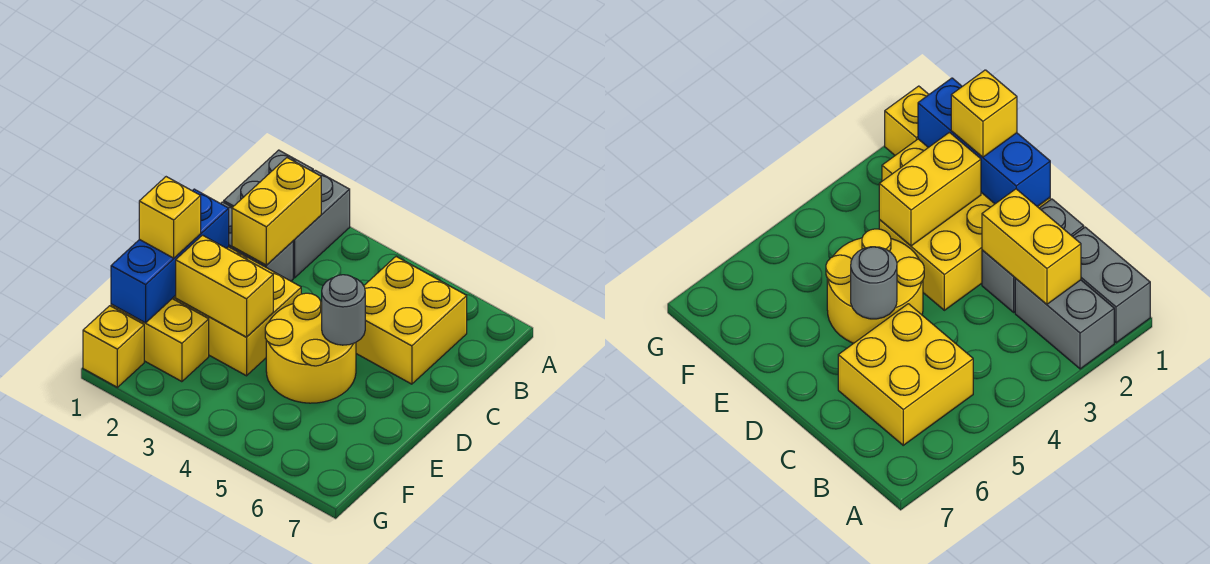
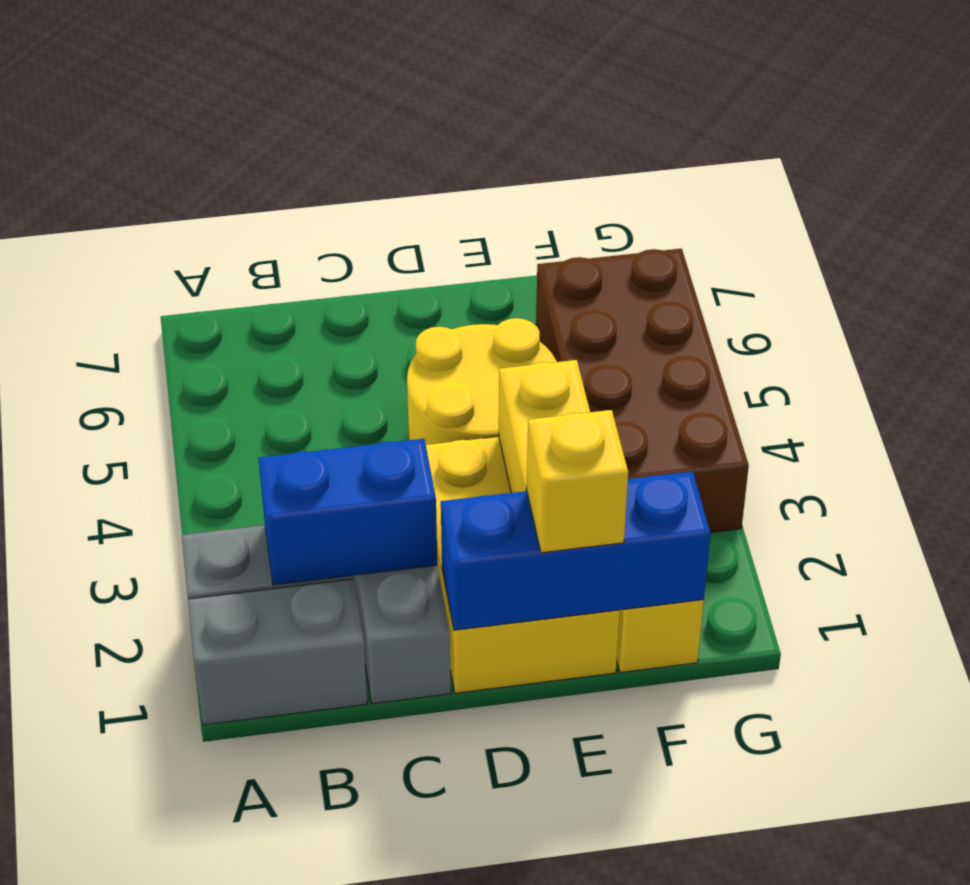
yellow 1x2 brick [232,158,321,265] -> blue 1x2 brick [258,439,437,585]
yellow 2x2 brick [356,257,467,384] -> none
grey 1x1 round brick [322,275,365,345] -> none
none -> brown 2x4 brick [536,249,749,532]
yellow 1x1 brick [83,306,144,387] -> none

